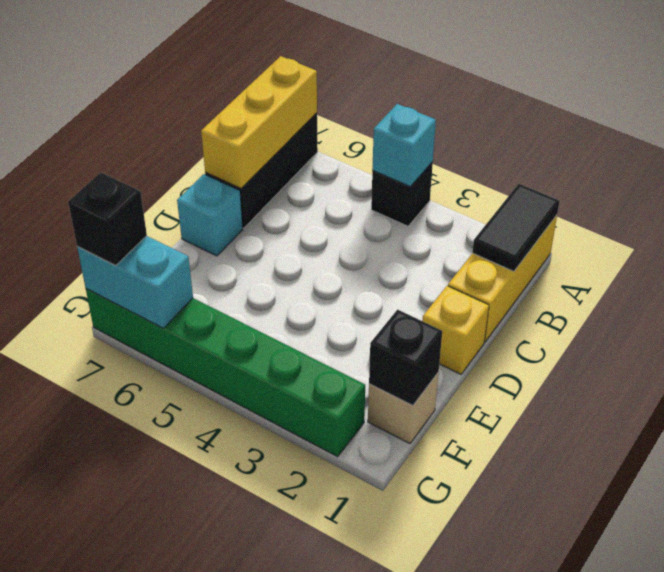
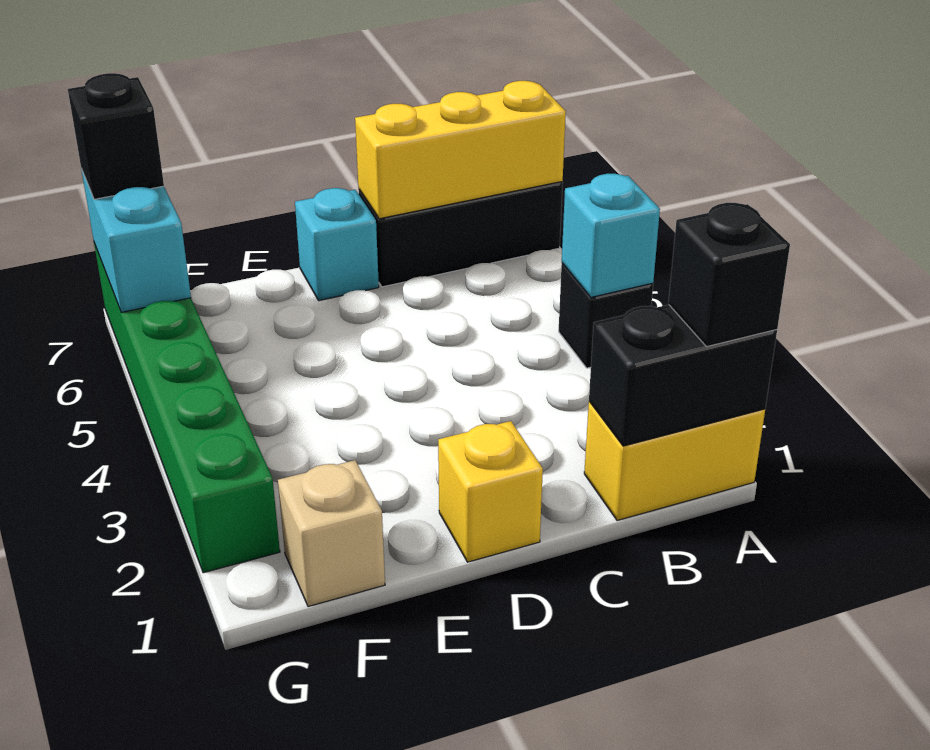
yellow 1x3 brick [448,215,557,342] -> yellow 1x2 brick [584,402,765,521]
black 1x2 tile [472,184,560,271] -> black 1x2 brick [589,305,777,446]
black 1x1 brick [369,310,442,405] -> black 1x1 brick moved to [668,203,790,347]

